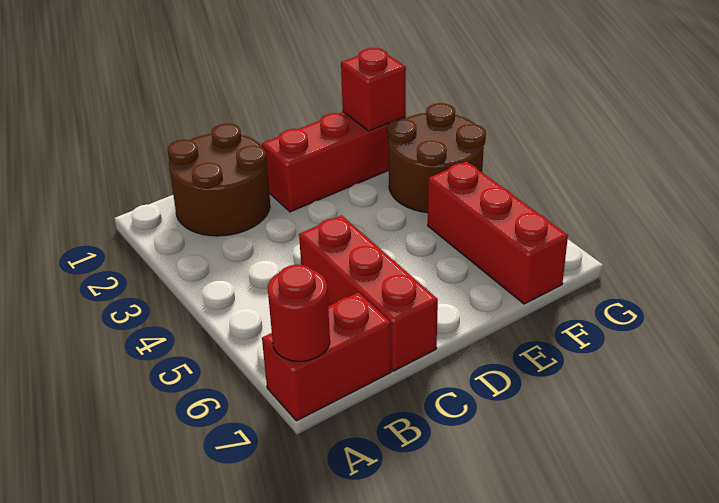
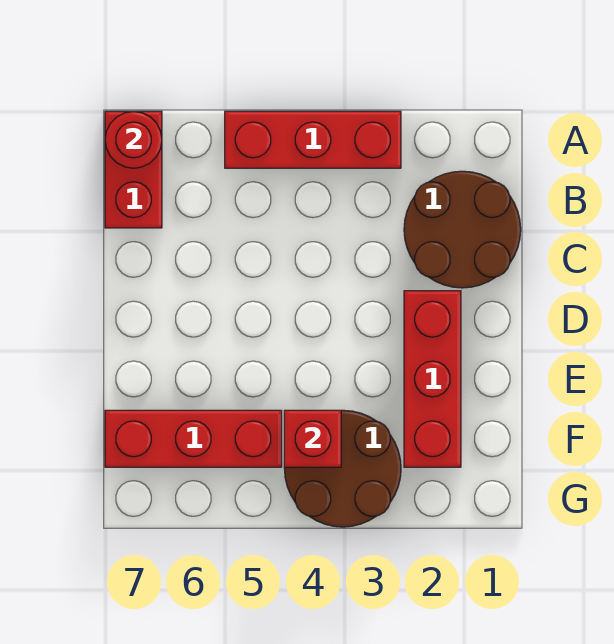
red 1x3 brick [299,215,438,371] -> red 1x3 brick moved to [225,111,401,168]
red 1x1 brick [341,48,406,131] -> red 1x1 brick moved to [284,410,341,467]

